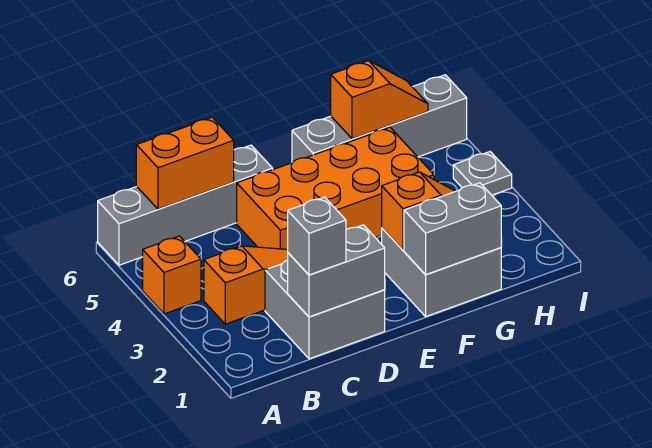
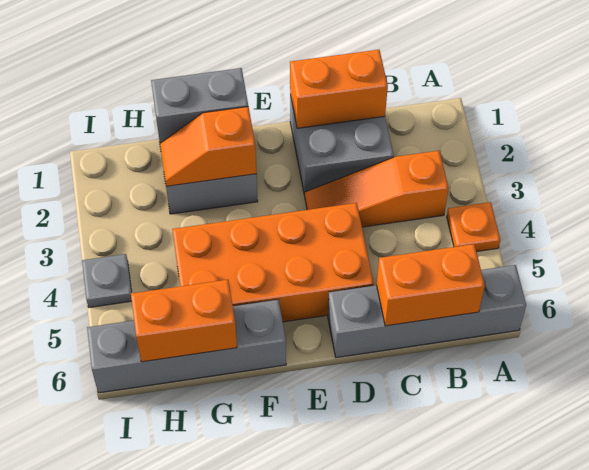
orange 1x1 brick [143,236,201,314] -> orange 1x1 plate [447,202,500,252]
grey 1x2 brick [288,225,385,317] -> orange 1x2 brick [290,50,388,128]
grey 1x1 brick [288,197,346,275] -> none
orange 1x2 slope [331,61,428,139] -> orange 1x2 brick [131,280,237,362]

